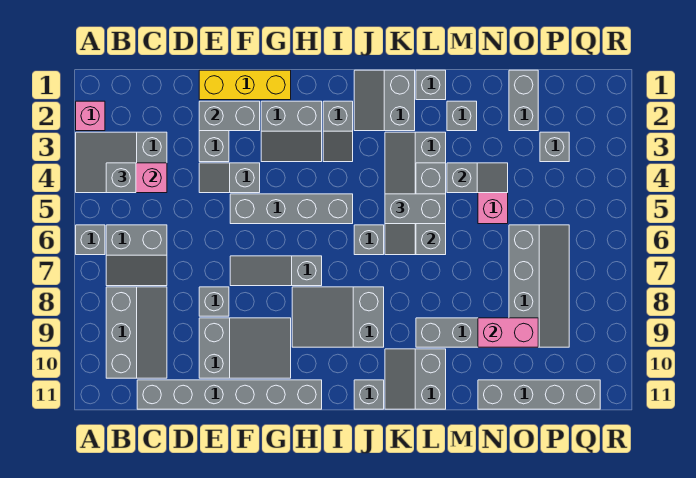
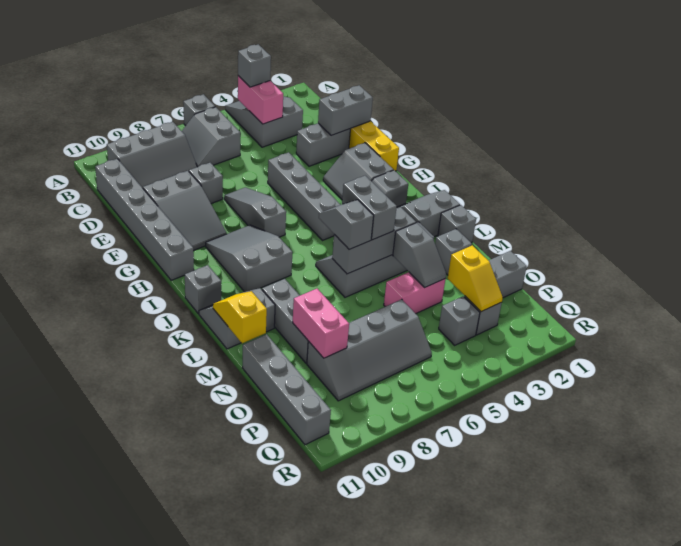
pink 1x1 brick [76,101,105,131] -> none
grey 1x2 brick [199,101,260,131] -> grey 1x2 brick turned to [318,85,373,136]
grey 1x2 slope [199,163,260,193] -> grey 1x2 slope moved to [319,200,374,249]
grey 1x1 brick [354,225,384,255] -> grey 1x1 brick moved to [439,296,480,345]
none -> yellow 1x2 slope [213,291,267,343]
none -> yellow 1x2 slope [448,245,503,312]

